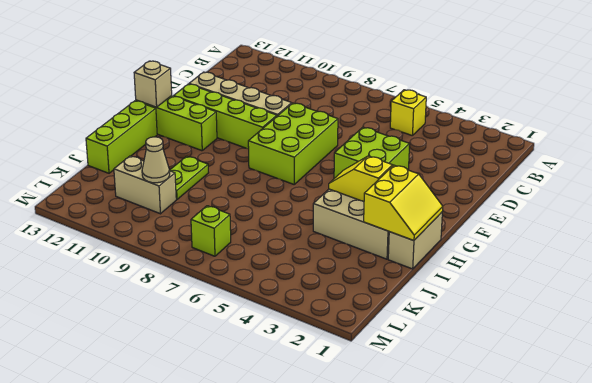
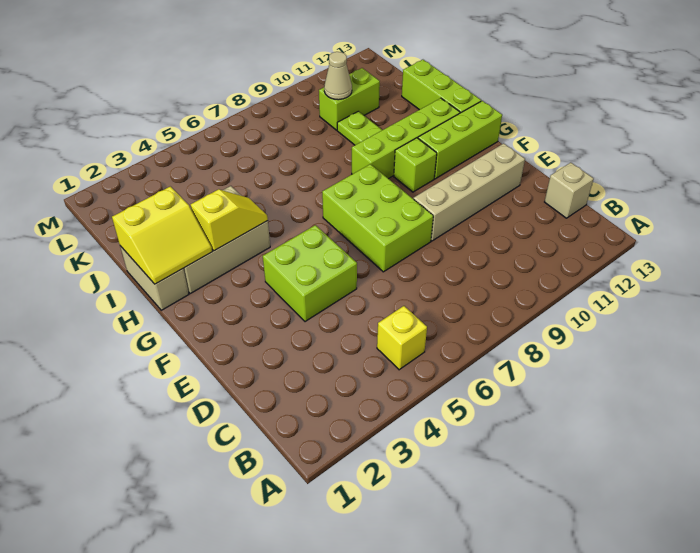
lime 1x4 brick [174,84,277,149] -> lime 1x4 brick moved to [352,98,460,179]
tan 1x1 brick [134,61,172,107] -> tan 1x1 brick moved to [545,163,594,218]
yellow 2x2 slope [364,165,443,241] -> yellow 2x2 slope turned to [112,186,212,284]
tan 1x2 brick [114,156,176,214] -> lime 1x2 brick [319,68,380,130]
lime 1x1 brick [191,206,231,256] -> lime 1x1 brick moved to [394,138,437,192]

